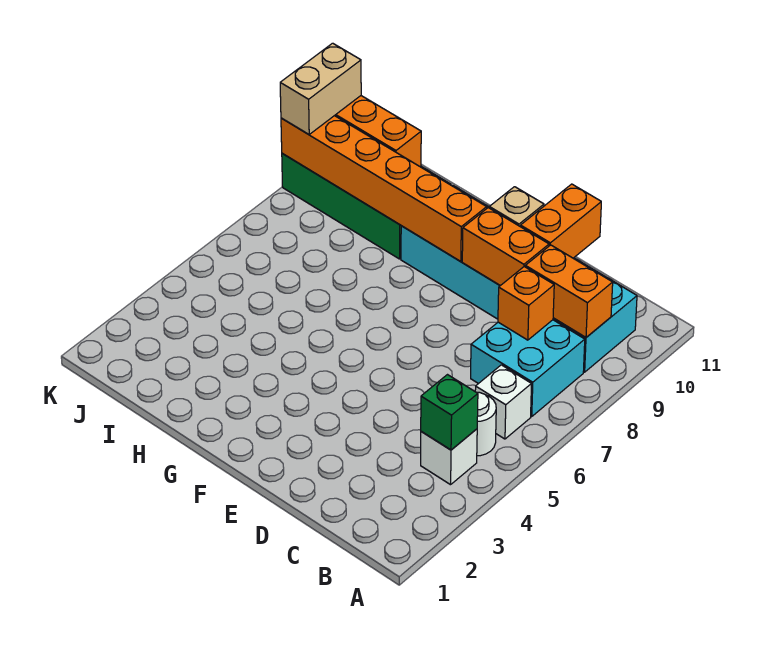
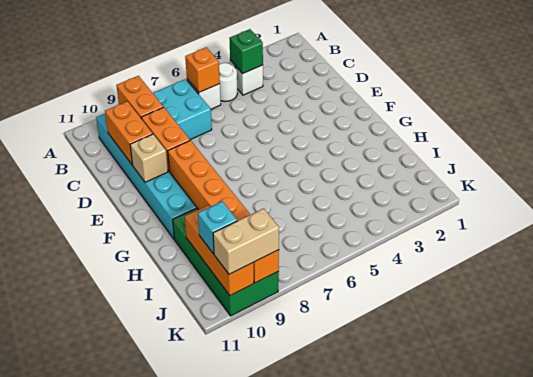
orange 1x1 brick [498,267,554,340] -> orange 1x1 brick moved to [185,47,220,92]
orange 1x2 brick [521,184,601,258] -> orange 1x2 brick turned to [105,101,153,165]
none -> cyan 1x1 brick [198,201,237,254]

